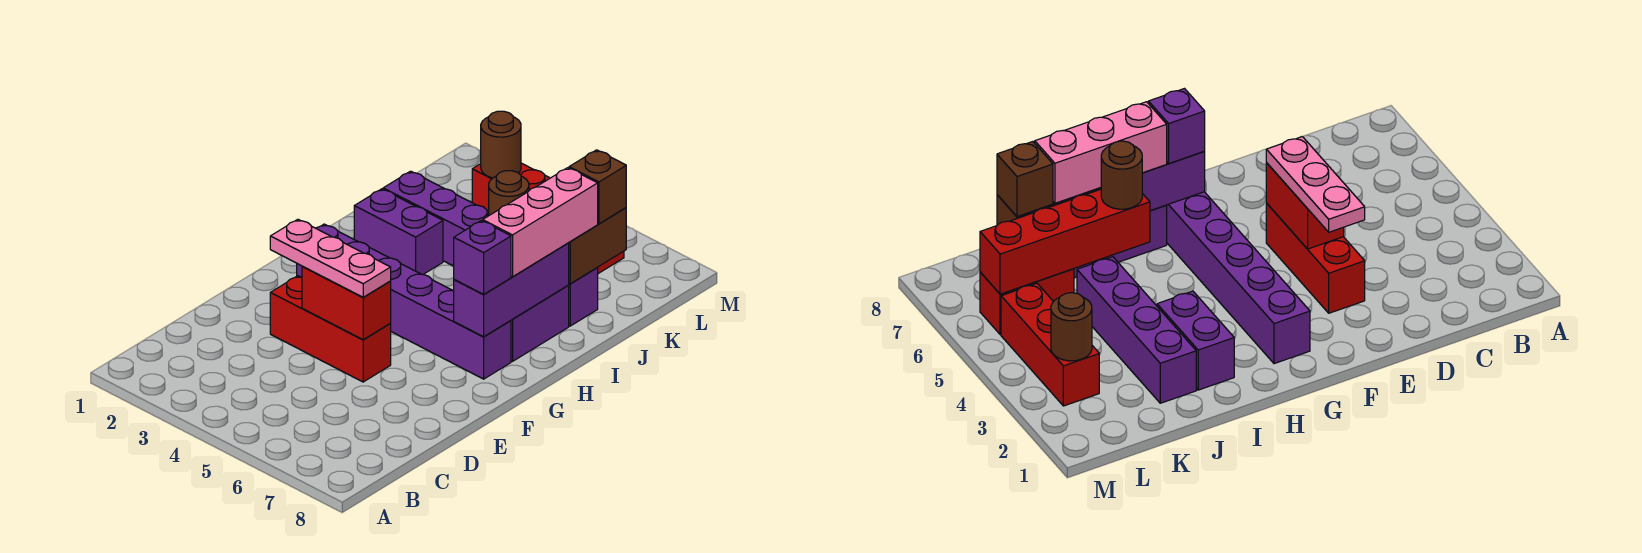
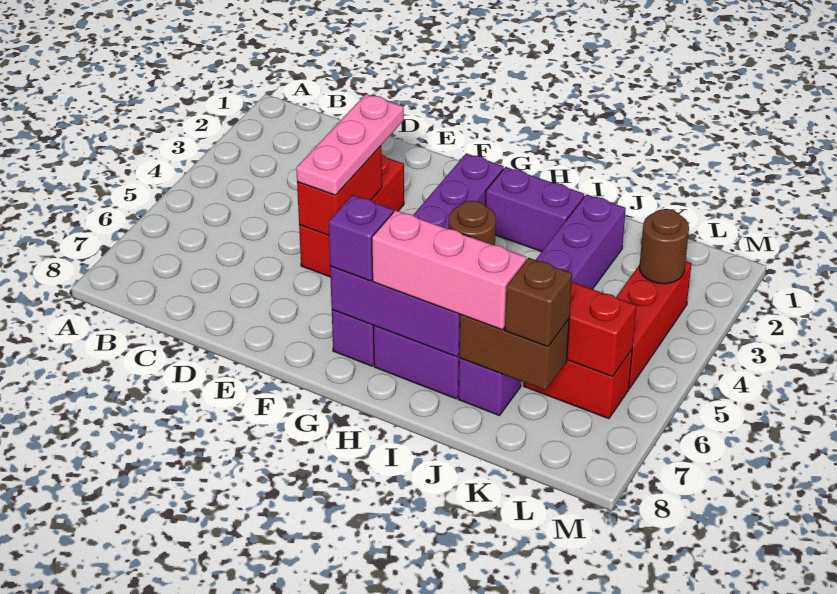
purple 1x2 brick [354,189,443,274] -> purple 1x2 brick turned to [486,167,584,251]

